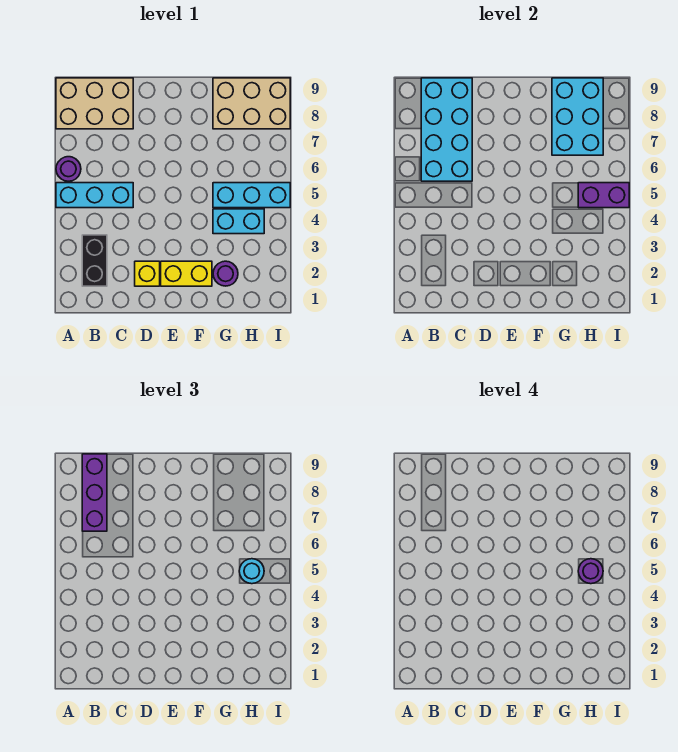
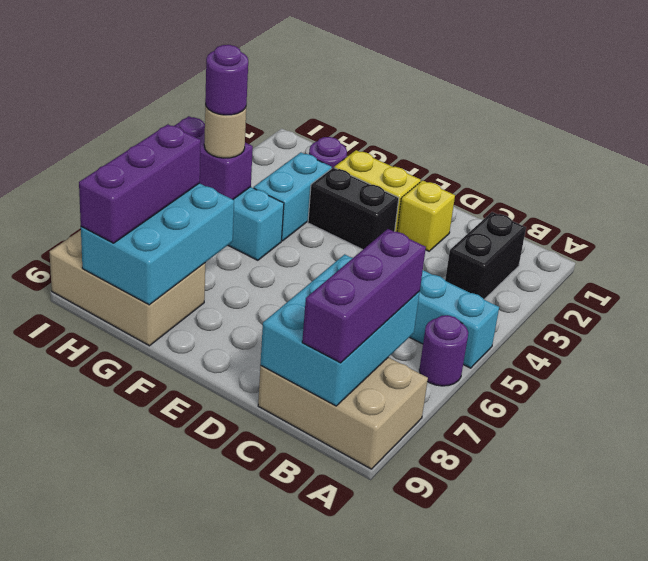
cyan 2x4 brick [421,78,472,181] -> cyan 2x3 brick [261,254,420,406]
none -> black 1x2 brick [308,167,399,250]
cyan 1x2 brick [213,209,264,234] -> cyan 1x2 brick turned to [254,153,332,241]
cyan 1x1 round brick [239,559,264,584] -> tan 1x1 round brick [204,104,246,158]
none -> purple 1x3 brick [79,124,201,243]

